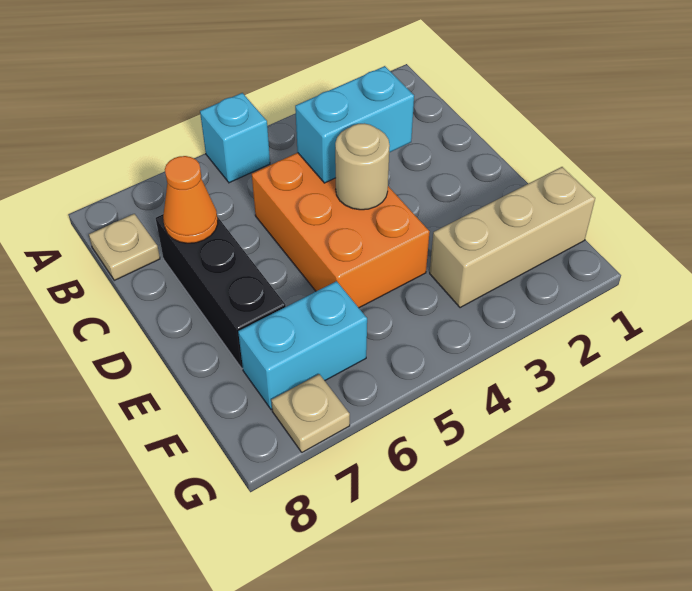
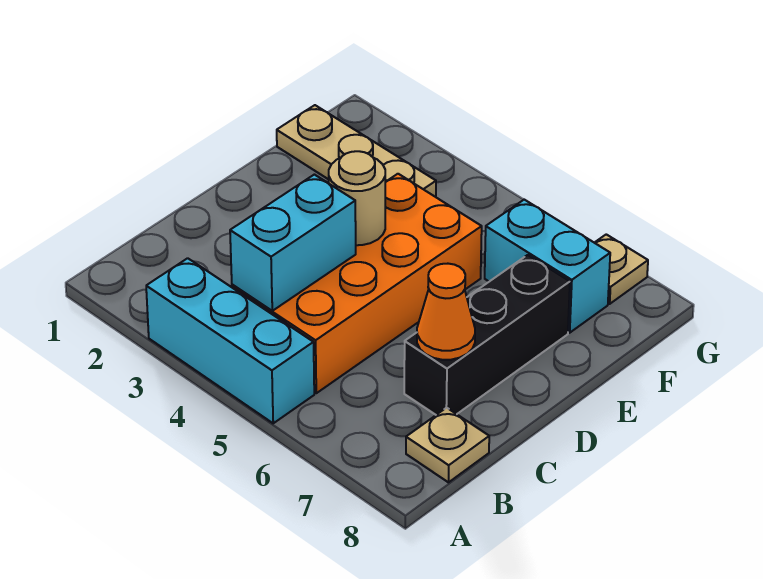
cyan 1x1 brick [200,93,270,183] -> cyan 1x3 brick [146,258,314,423]
cyan 1x2 brick [295,66,414,183] -> cyan 1x2 brick turned to [230,175,356,311]
orange 2x3 brick [252,153,429,308] -> orange 2x4 brick [232,174,482,393]
tan 1x3 brick [430,167,595,308] -> tan 1x3 plate [277,105,436,197]

